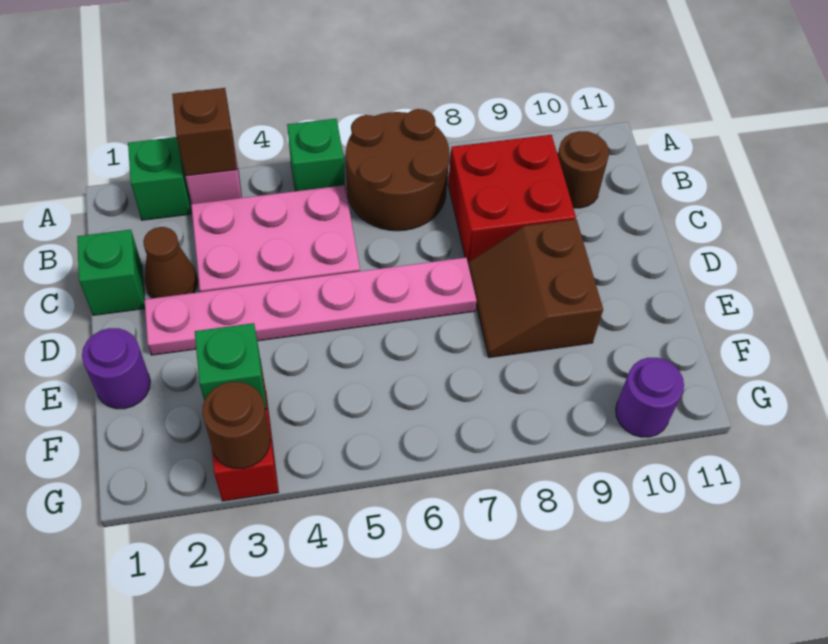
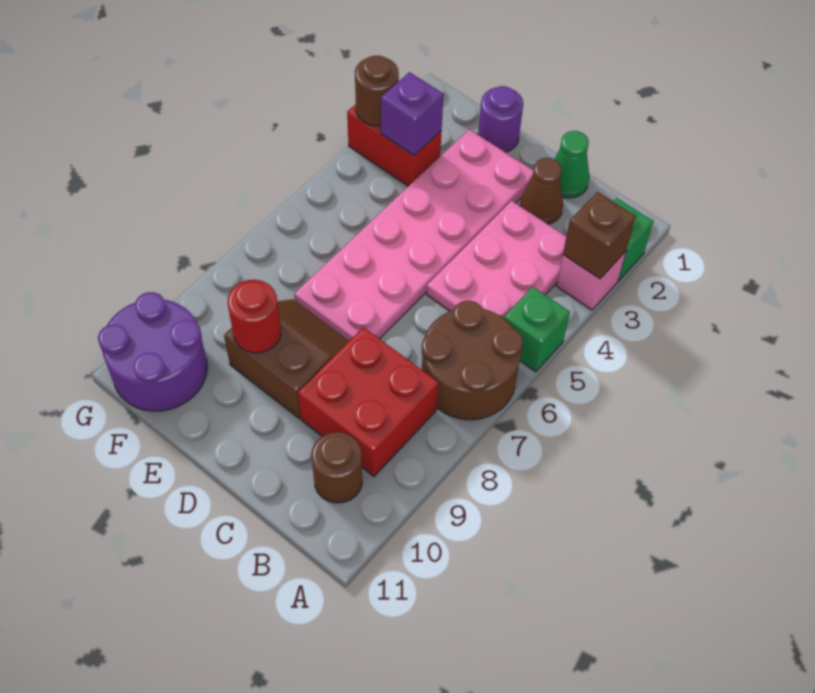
green 1x1 brick [77,230,145,315] -> green 1x1 cone [554,131,589,198]
pink 1x6 plate [145,258,477,355] -> pink 2x6 plate [294,129,534,341]
none -> red 1x1 round brick [228,280,281,353]
green 1x1 brick [195,323,267,409] -> purple 1x1 brick [381,72,444,155]
purple 1x1 round brick [616,358,684,437] -> purple 2x2 round brick [98,292,207,411]

